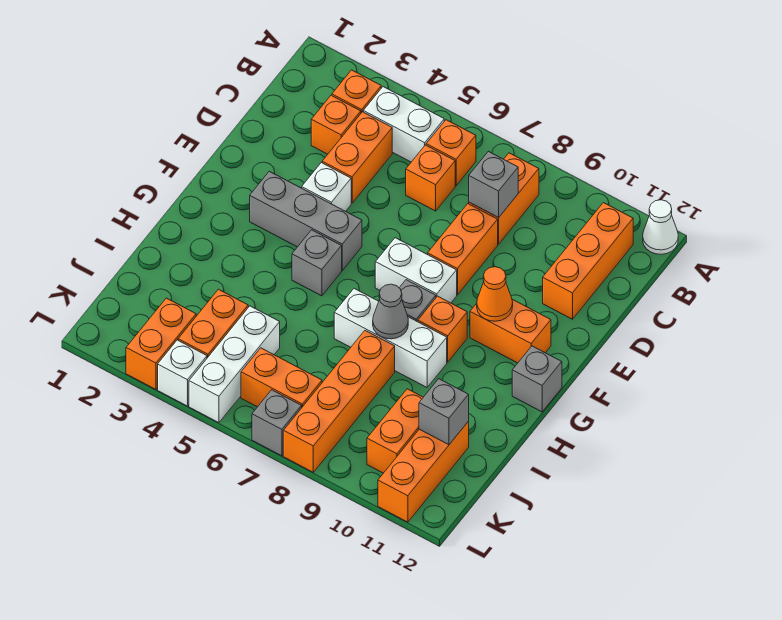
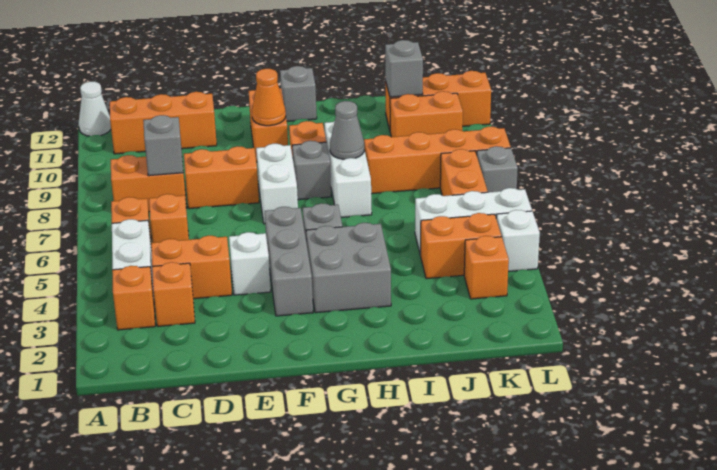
none -> grey 2x2 brick [306,223,391,313]
orange 1x2 brick [126,298,196,389] -> orange 1x1 brick [464,236,509,299]

